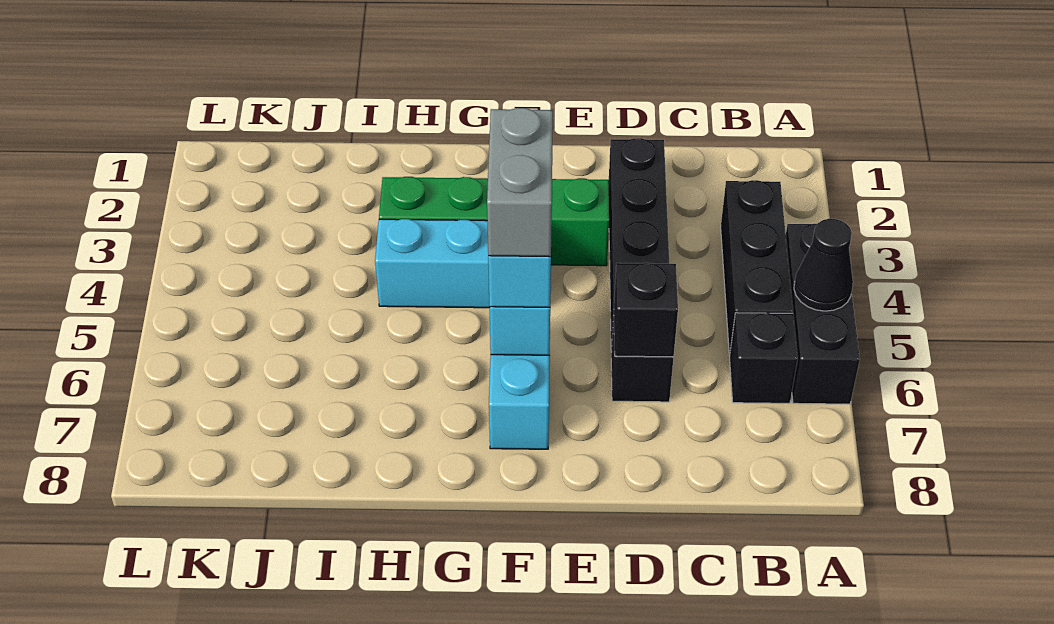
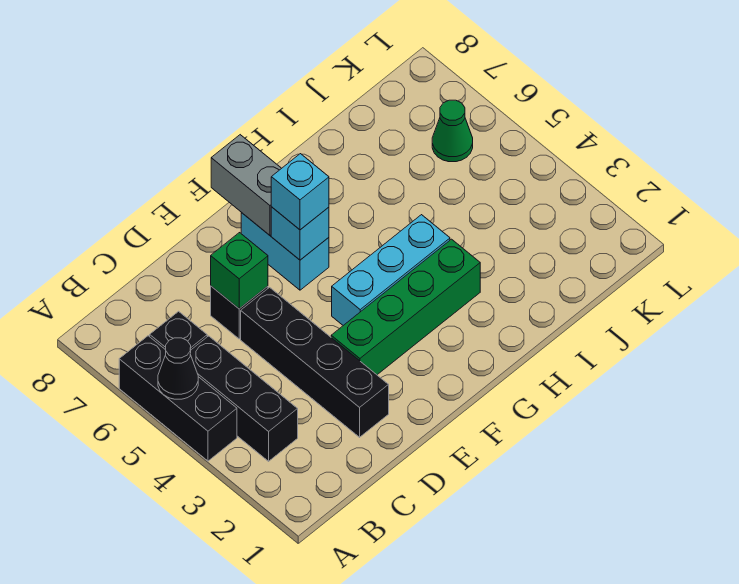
black 1x1 brick [614,263,678,357] -> green 1x1 brick [211,233,268,309]
grey 1x2 brick [487,108,553,257] -> grey 1x2 brick moved to [211,135,281,235]
none -> green 1x1 cone [432,100,473,162]

